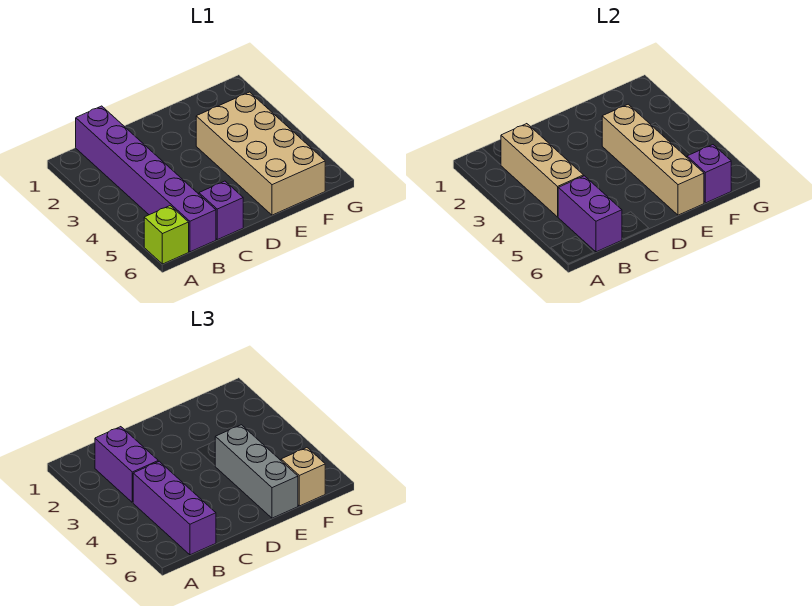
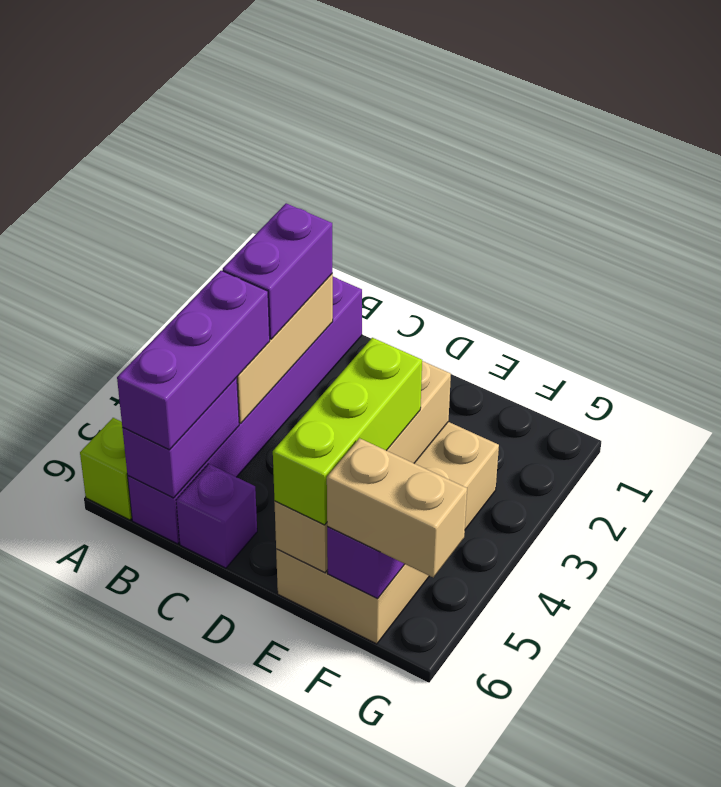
grey 1x3 brick [215,425,298,518] -> lime 1x3 brick [273,338,422,525]
tan 1x1 brick [281,448,325,506] -> tan 1x2 brick [327,438,467,577]

